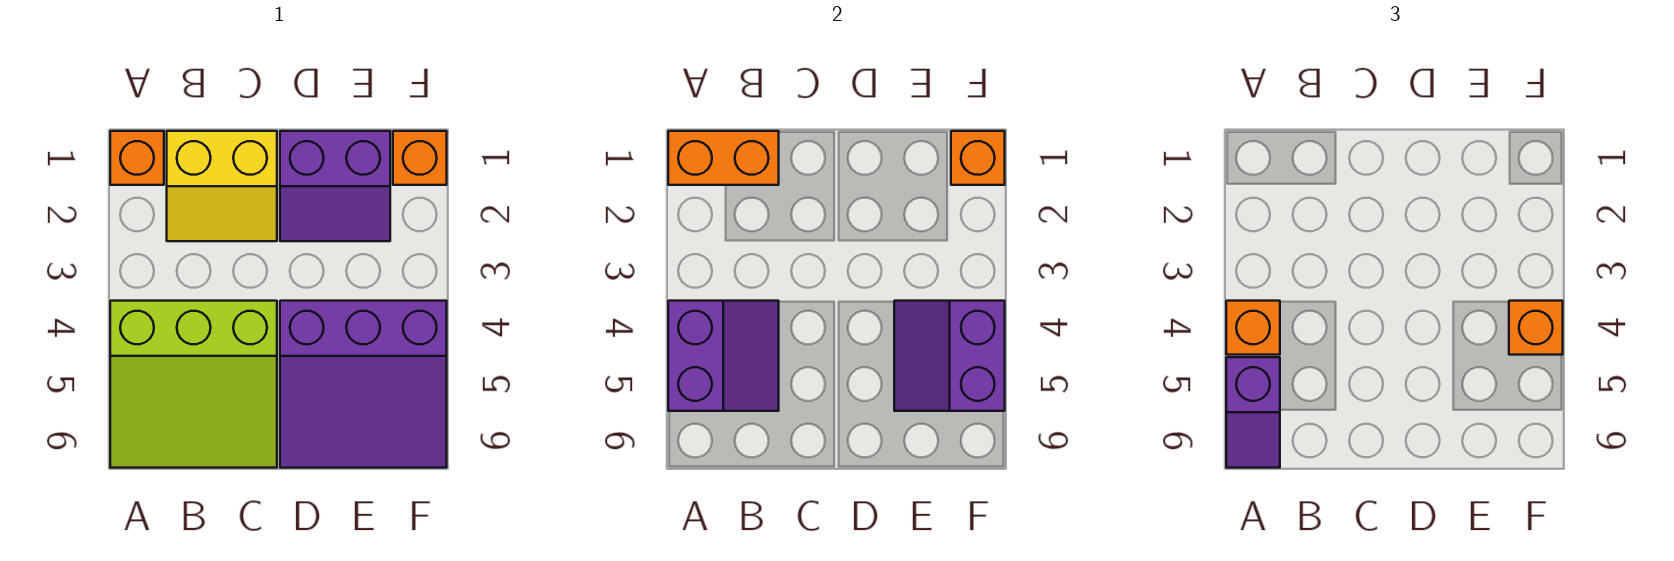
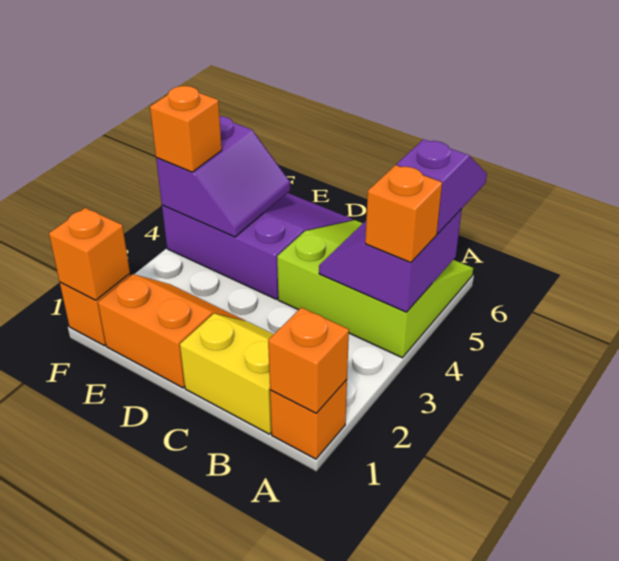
orange 1x2 brick [668,131,779,185] -> orange 1x1 brick [268,307,349,413]
purple 2x2 slope [280,131,390,241] -> orange 2x2 slope [98,274,245,388]

